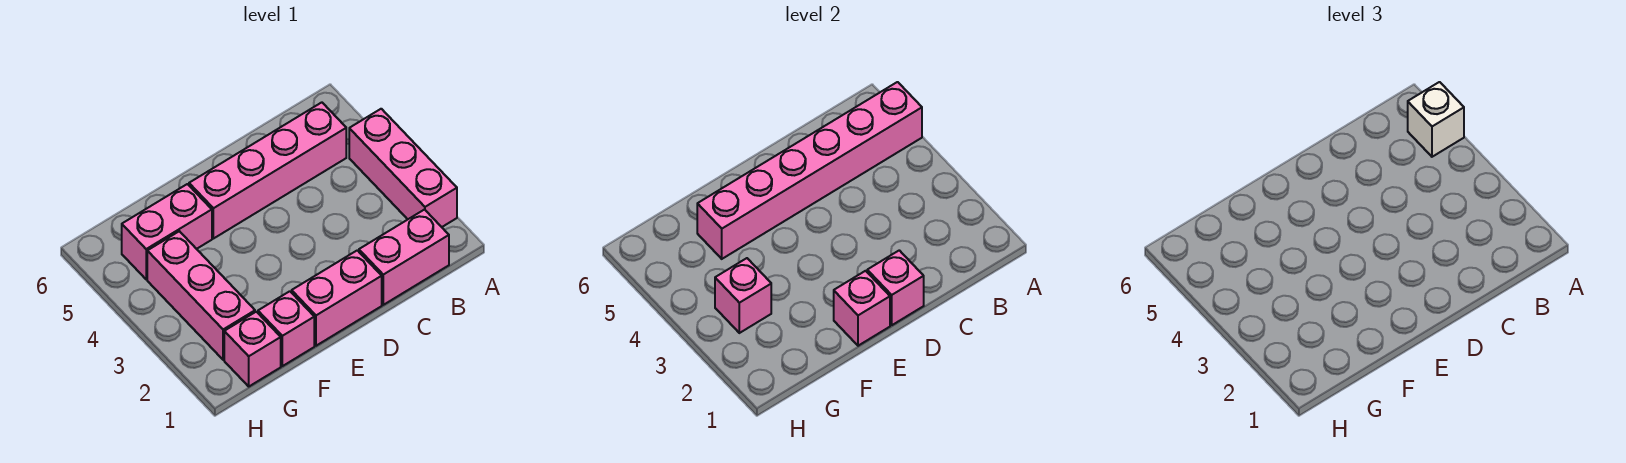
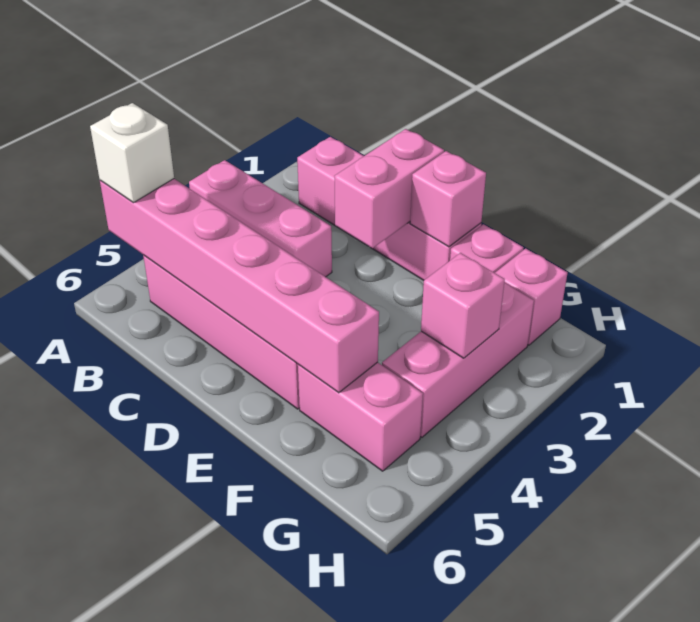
pink 1x3 brick [349,109,457,227] -> pink 1x3 brick turned to [189,160,332,277]
pink 1x1 brick [867,250,924,325] -> pink 1x2 brick [334,129,444,248]

